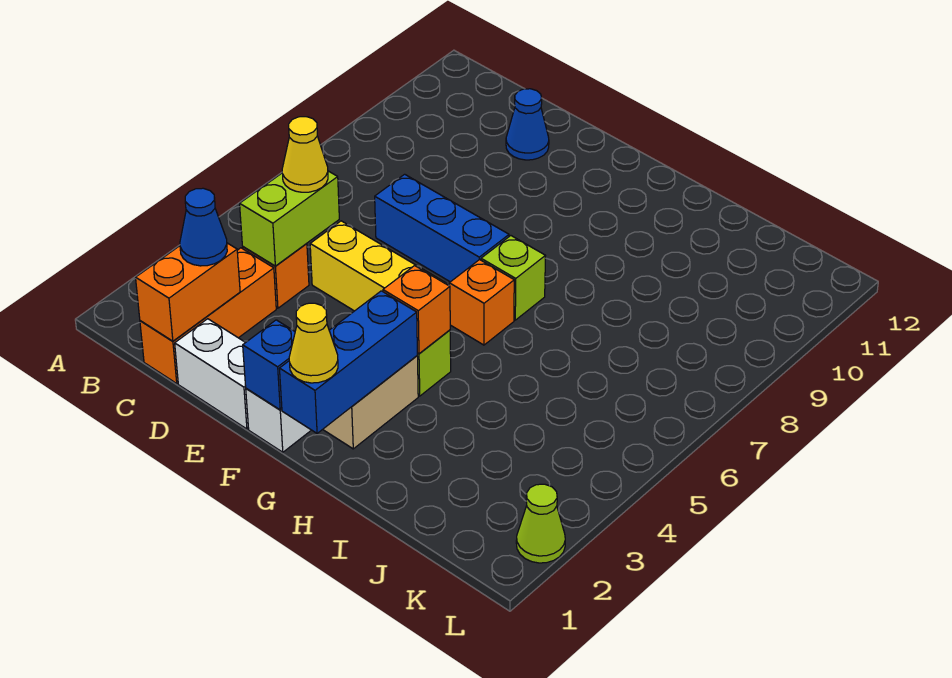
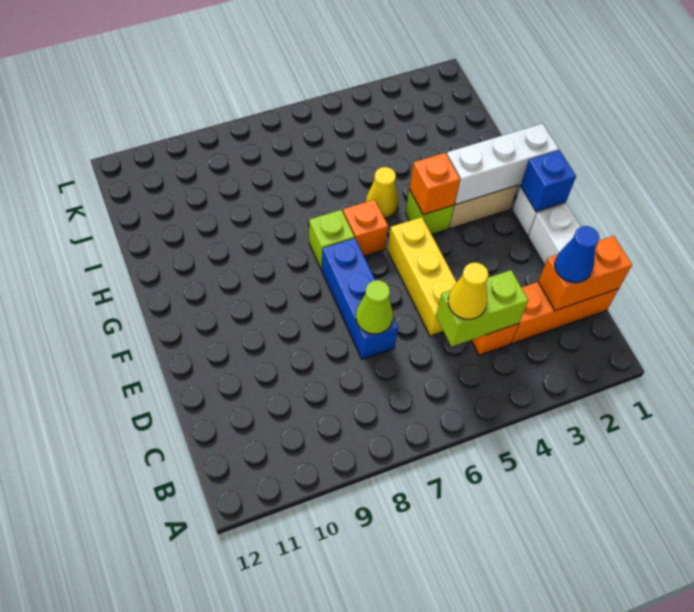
blue 1x1 cone [506,89,549,160] -> none
blue 1x3 brick [279,291,417,433] -> white 1x3 brick [447,124,559,204]
yellow 1x1 cone [289,303,338,383] -> yellow 1x1 cone moved to [366,167,399,218]
lime 1x1 cone [516,484,565,563] -> lime 1x1 cone moved to [356,280,393,334]

